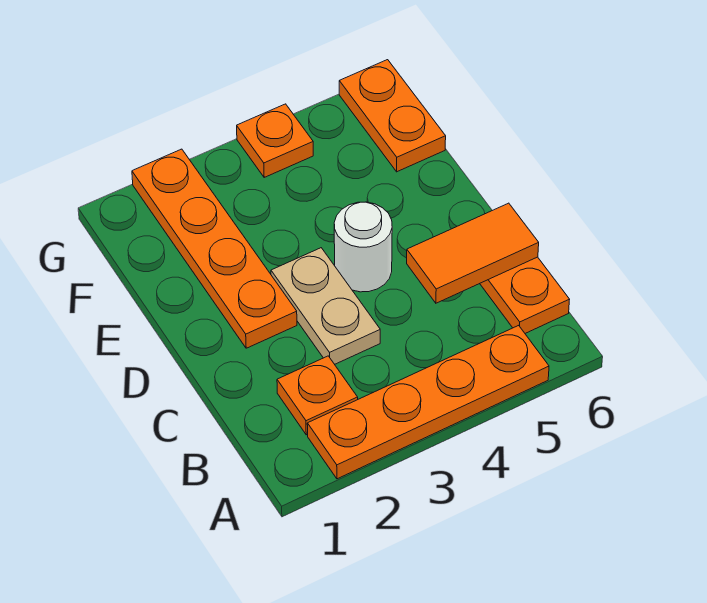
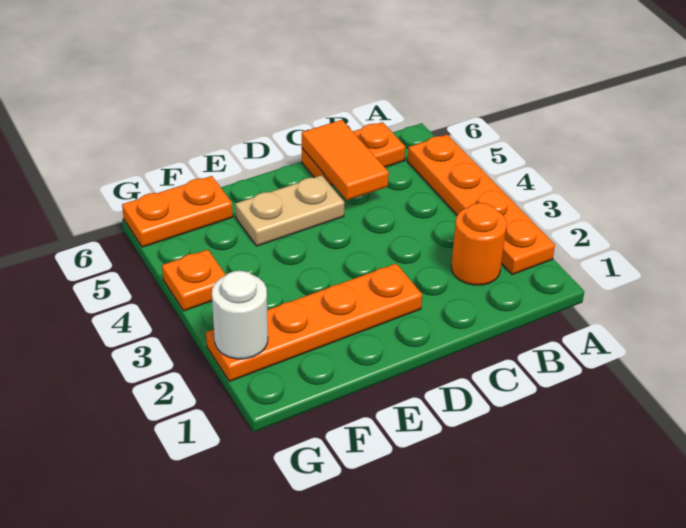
orange 1x1 plate [277,356,358,435] -> orange 1x1 round brick [451,203,507,285]
tan 1x2 plate [271,248,380,364] -> tan 1x2 plate moved to [235,175,344,246]
white 1x1 round brick [334,202,392,292] -> white 1x1 round brick moved to [212,271,268,359]

